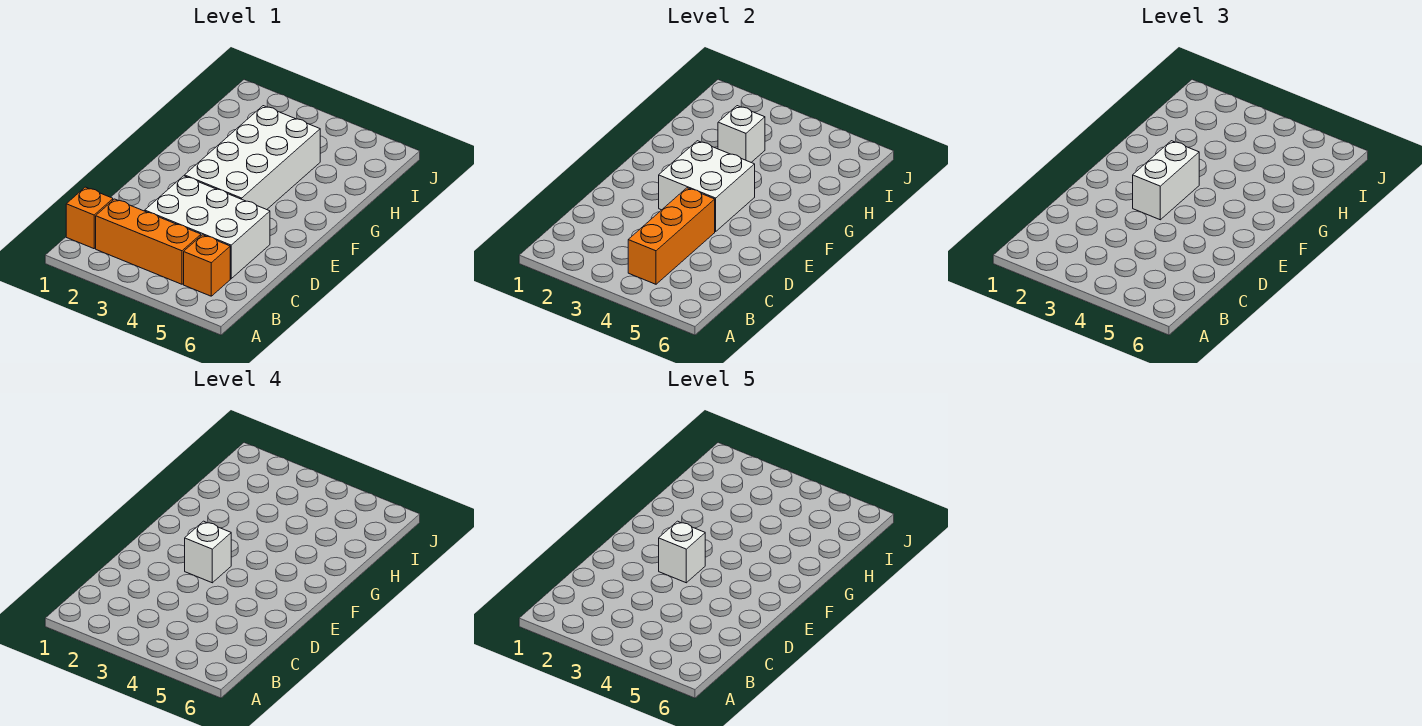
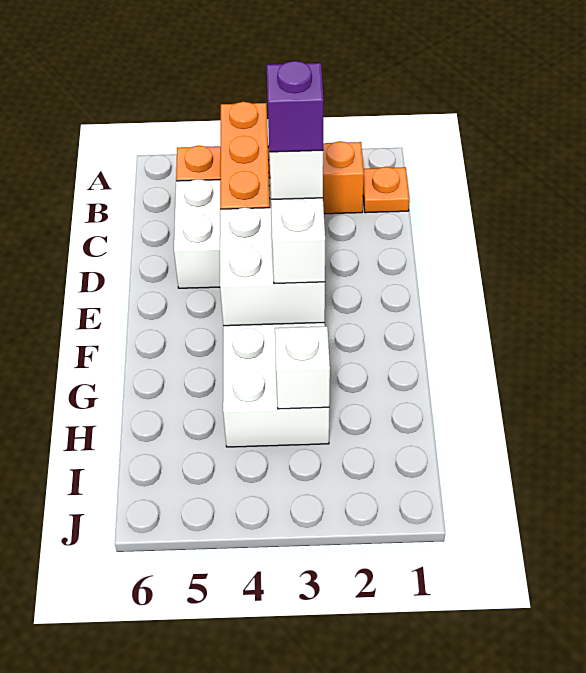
orange 1x1 brick [66,187,113,249] -> orange 1x1 plate [363,167,409,213]
white 1x1 brick [659,521,705,583] -> purple 1x1 brick [267,61,324,152]

